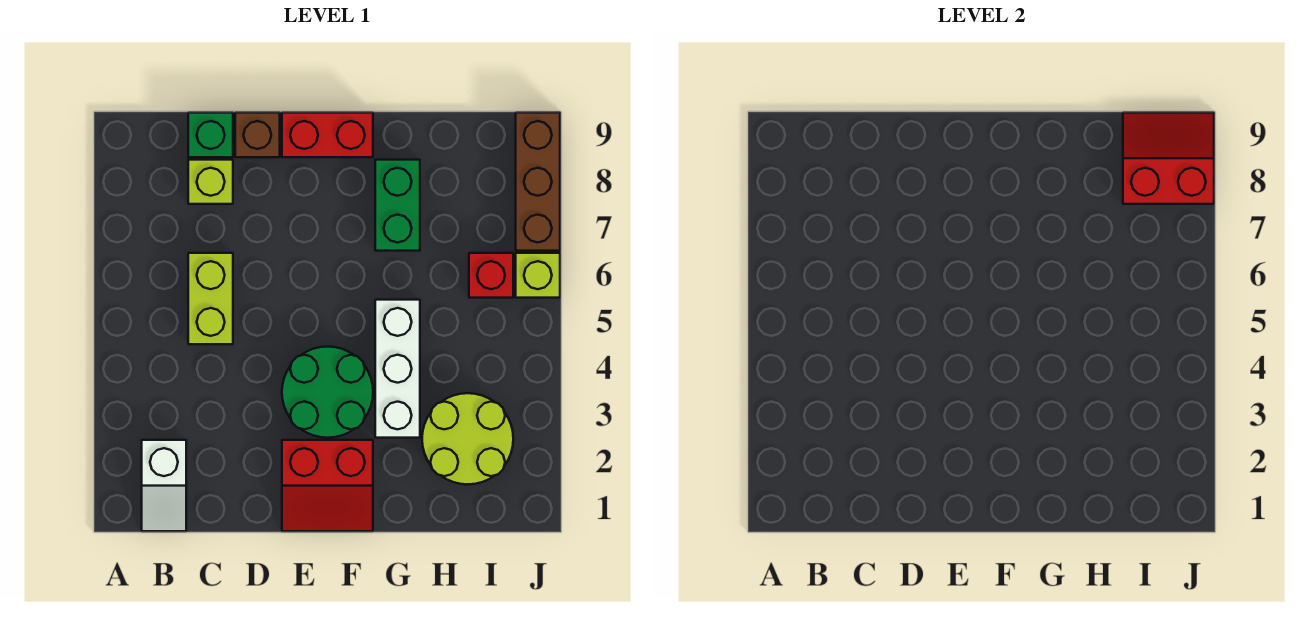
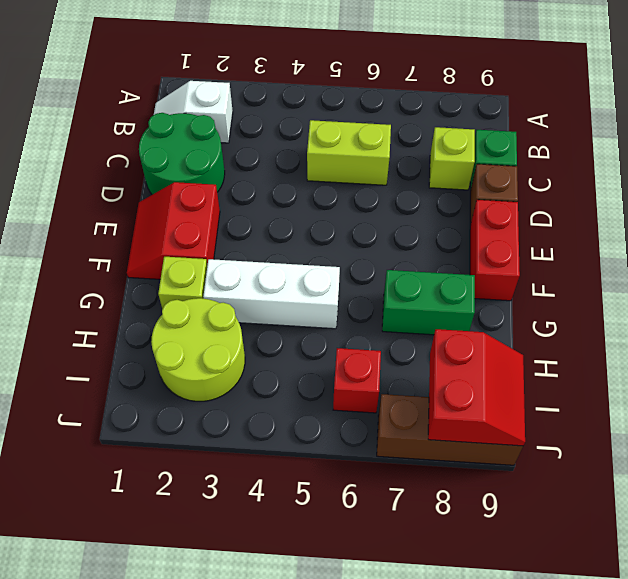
green 2x2 round brick [282,347,373,438] -> green 2x2 round brick moved to [139,113,225,195]
lime 1x1 brick [516,253,560,298] -> lime 1x1 brick moved to [158,257,207,309]

